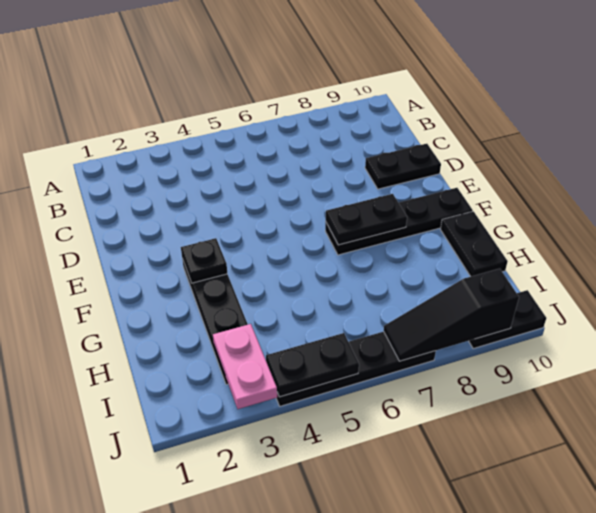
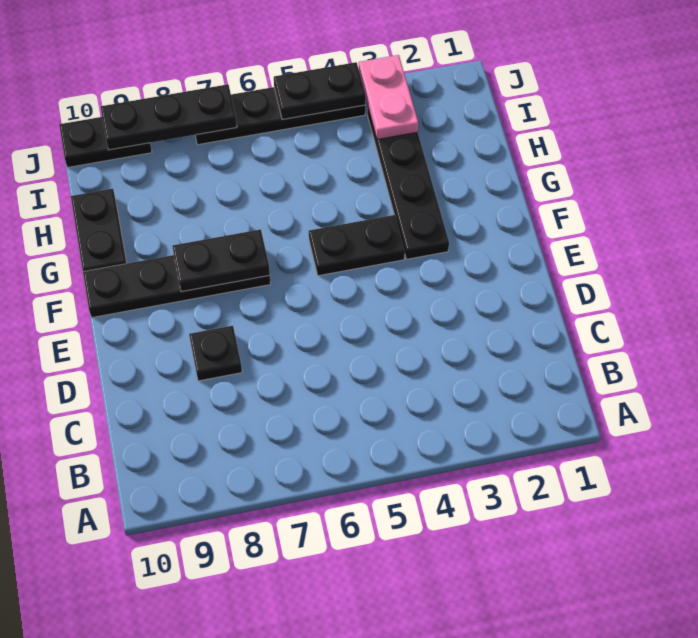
black 1x2 plate [365,144,441,189] -> black 1x2 plate moved to [309,215,405,276]
black 1x1 plate [181,238,227,283] -> black 1x1 plate moved to [189,326,242,381]
black 1x3 slope [384,269,519,361] -> black 1x3 plate [101,84,237,150]

